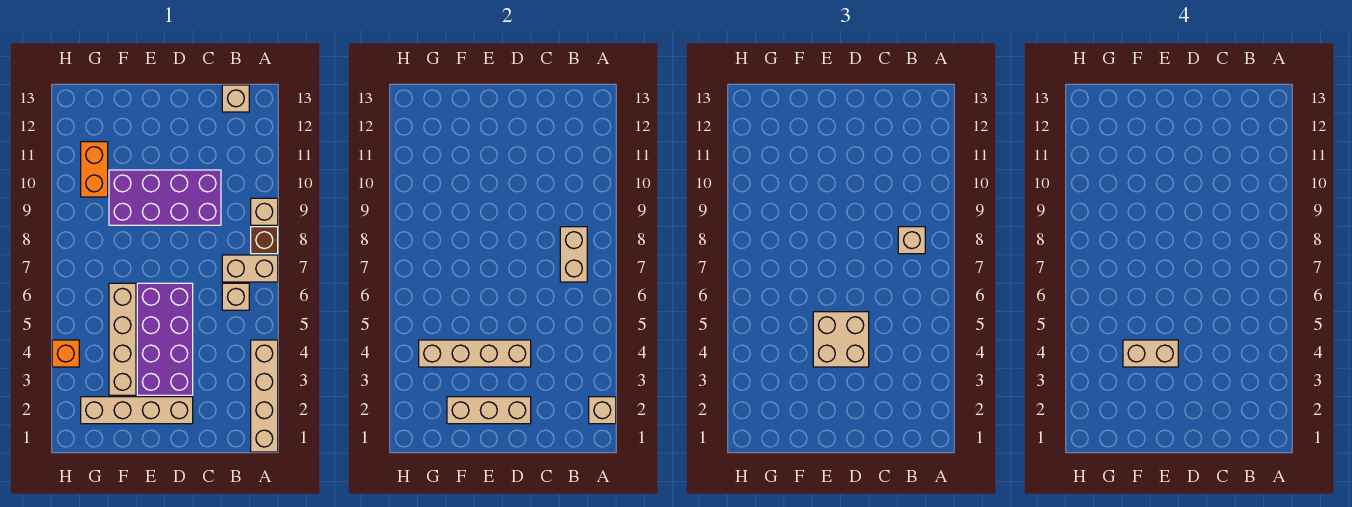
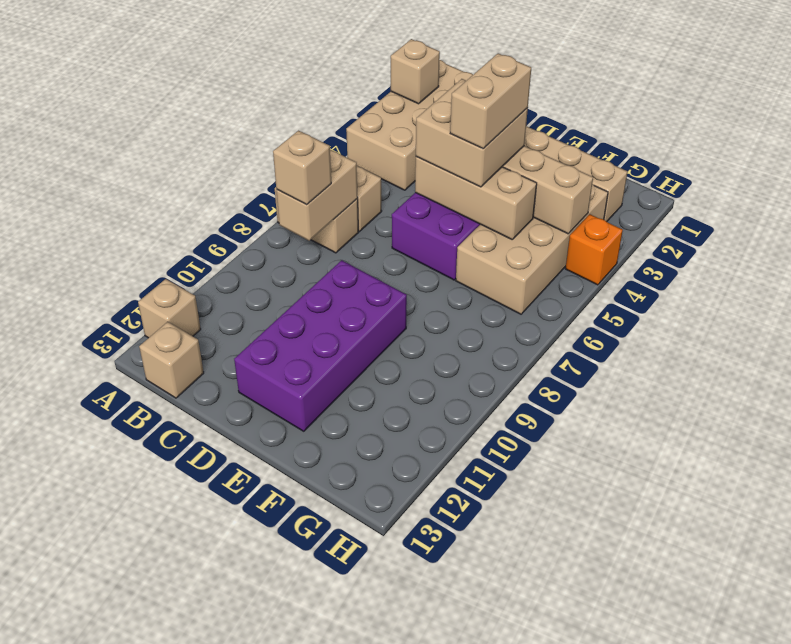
tan 1x4 brick [251,340,278,452] -> tan 2x4 brick [346,60,473,190]
brown 1x1 brick [251,227,278,254] -> none
tan 1x1 brick [251,198,278,225] -> tan 1x1 brick moved to [138,279,201,338]
purple 2x4 brick [109,170,221,225] -> purple 2x4 brick turned to [234,260,407,431]
tan 1x3 brick [447,397,531,424] -> tan 1x3 brick moved to [415,157,537,239]
tan 1x2 brick [1123,340,1178,367] -> tan 1x2 brick turned to [450,53,531,149]
tan 1x4 brick [109,283,136,395] -> tan 2x4 brick [456,184,608,314]
orange 1x2 brick [81,142,108,197] -> none

